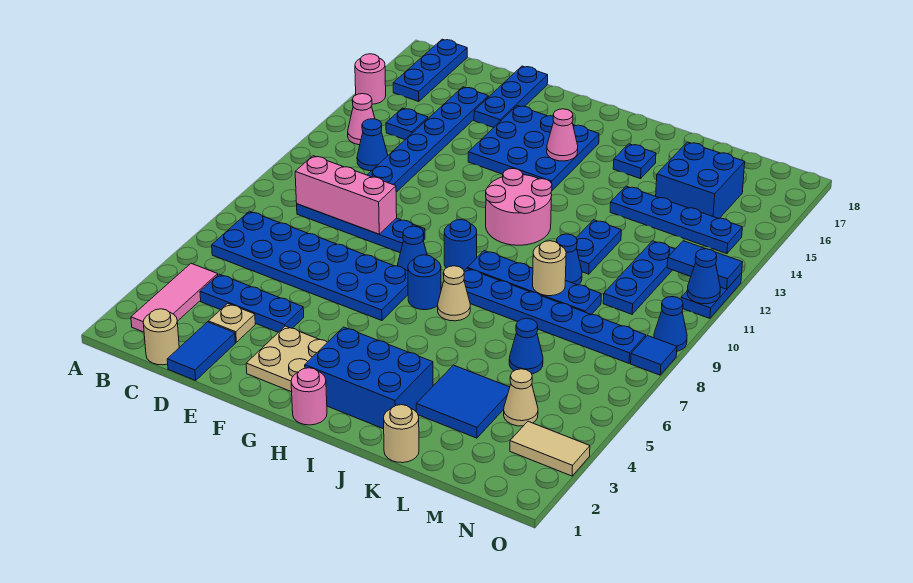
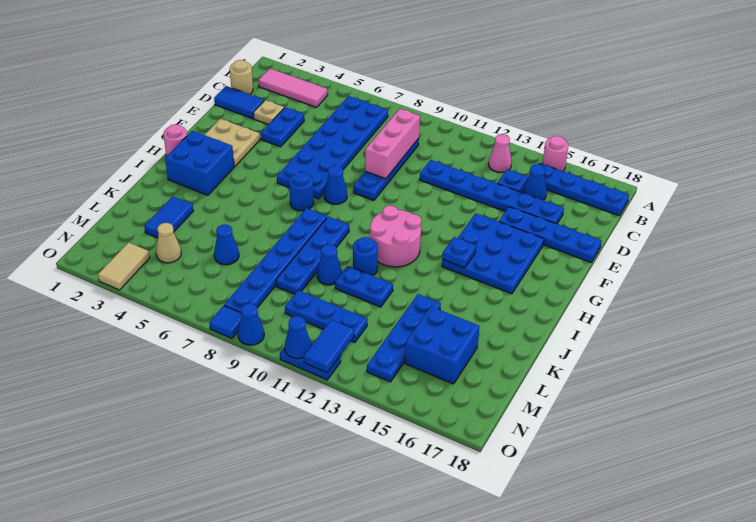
blue 1x3 plate [393,39,467,102] -> blue 1x4 plate [539,163,629,216]
blue 1x3 plate [200,274,304,332] -> blue 1x2 plate [261,107,304,147]
blue 1x1 cone [357,119,388,171] -> blue 1x1 cone moved to [523,164,547,200]
blue 1x3 plate [474,66,548,128] -> blue 1x4 plate [499,207,602,262]
blue 2x3 brick [305,327,433,429] -> blue 2x2 brick [165,131,234,195]
blue 1x1 round brick [444,220,477,270] -> blue 1x1 round brick moved to [353,237,378,276]
pink 1x1 cone [547,109,578,161] -> none
tan 1x1 cone [438,266,470,321] -> none
blue 1x1 plate [613,144,656,179] -> blue 1x1 plate moved to [442,237,476,268]
tan 1x1 round brick [384,405,419,463] -> none
blue 2x2 tile [416,365,510,438] -> blue 1x2 tile [144,196,193,238]
tan 1x1 round brick [533,241,566,296] -> none

